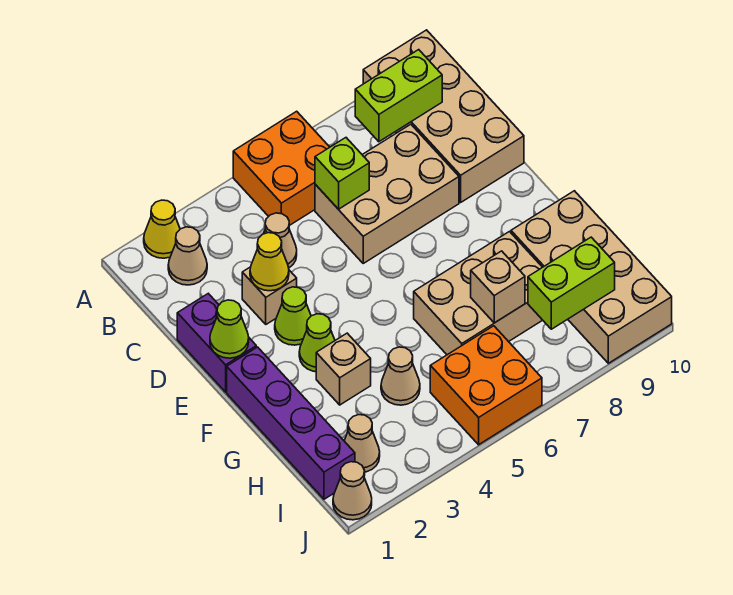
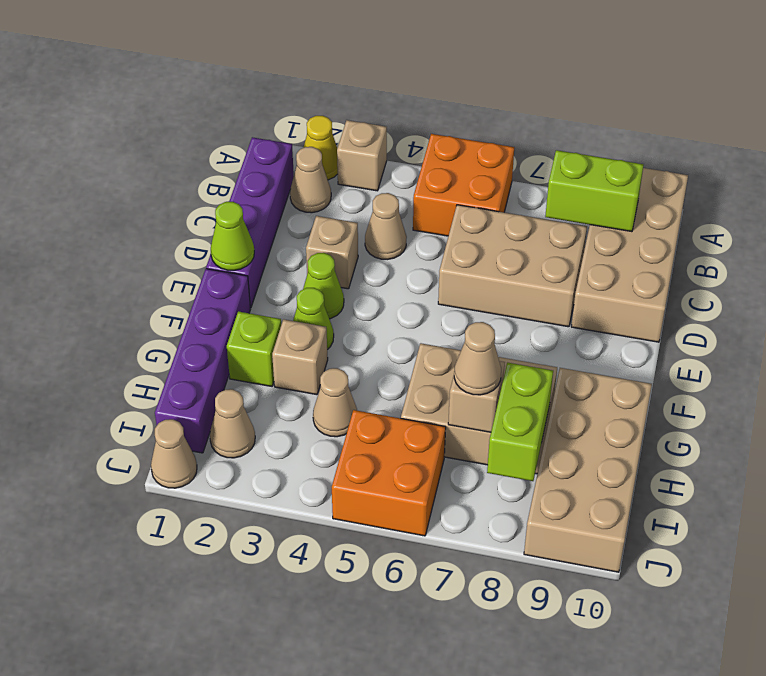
none -> tan 1x1 brick [337,120,387,191]
lime 1x1 brick [315,138,369,209] -> lime 1x1 brick moved to [227,311,281,386]
purple 1x2 brick [177,294,256,392] -> purple 1x4 brick [206,137,294,308]
yellow 1x1 cone [250,233,289,291] -> none
none -> tan 1x1 cone [454,322,501,395]
lime 1x2 brick [528,237,615,329] -> lime 1x2 brick turned to [487,363,553,481]

